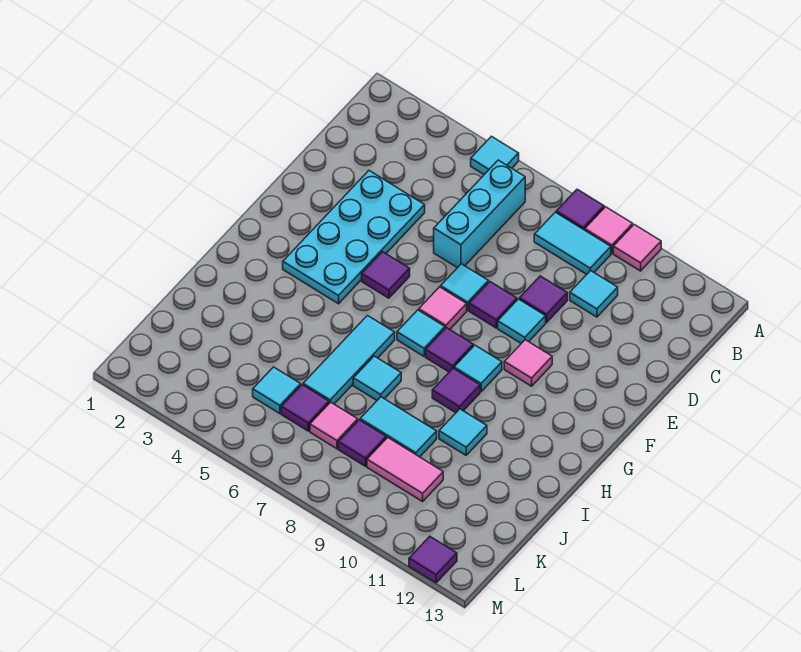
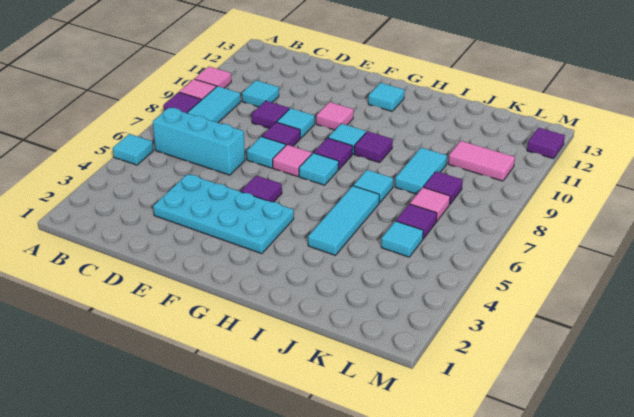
cyan 1x3 tile [303,316,395,404] -> cyan 1x3 tile turned to [308,186,379,255]
cyan 1x1 tile [439,409,487,455] -> cyan 1x1 tile moved to [368,83,404,111]
pink 1x2 tile [367,437,443,502] -> pink 1x2 tile turned to [448,141,515,181]

